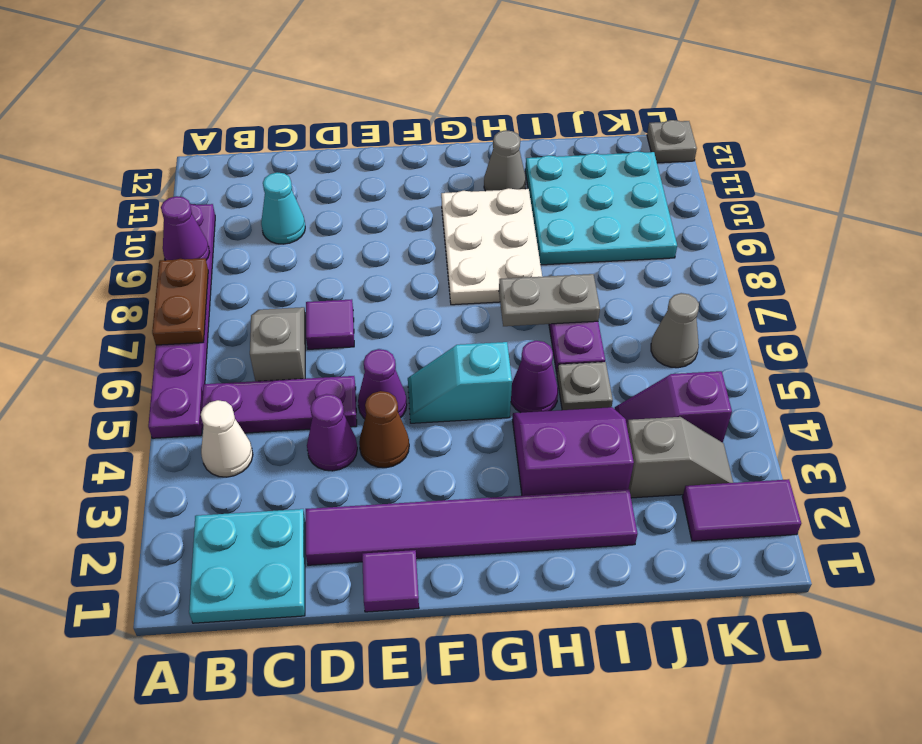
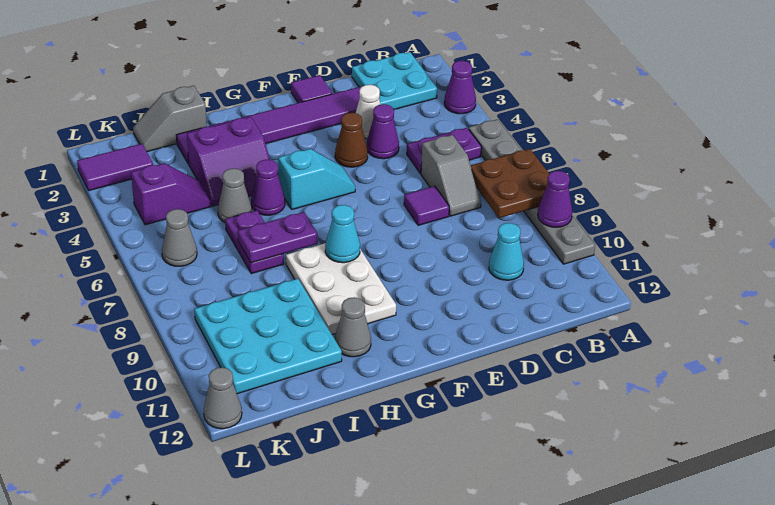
purple 1x6 plate [148,204,215,438] -> grey 1x6 plate [469,119,595,264]
brown 1x2 plate [152,258,208,345] -> brown 2x2 plate [471,149,549,218]
white 1x1 cone [201,400,253,477] -> white 1x1 cone moved to [356,85,381,138]
purple 1x3 plate [201,376,357,433] -> purple 1x2 plate [407,128,482,174]
purple 1x1 cone [358,349,407,419] -> purple 1x1 cone moved to [444,61,476,114]
none -> cyan 1x1 cone [325,205,360,263]
grey 1x2 plate [499,274,600,326] -> purple 1x2 plate [238,212,318,263]
grey 1x1 plate [557,362,613,410] -> grey 1x1 cone [218,168,252,222]
grey 1x2 slope [627,417,733,498] -> grey 1x2 slope moved to [133,86,207,152]
grey 1x1 plate [647,120,697,163] -> grey 1x1 cone [204,367,242,429]

